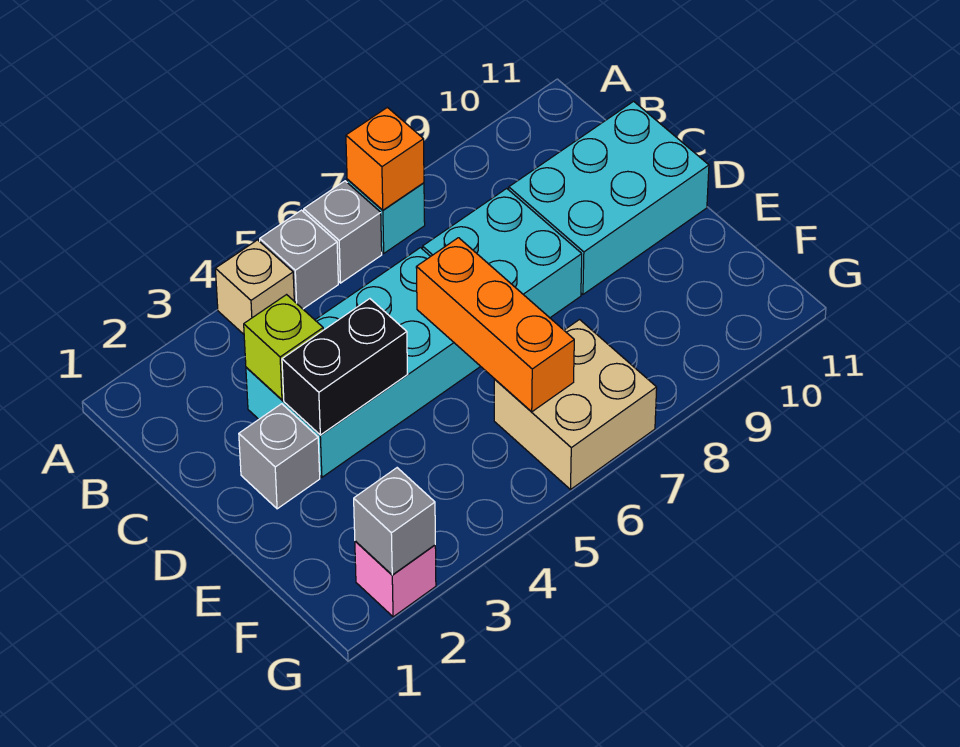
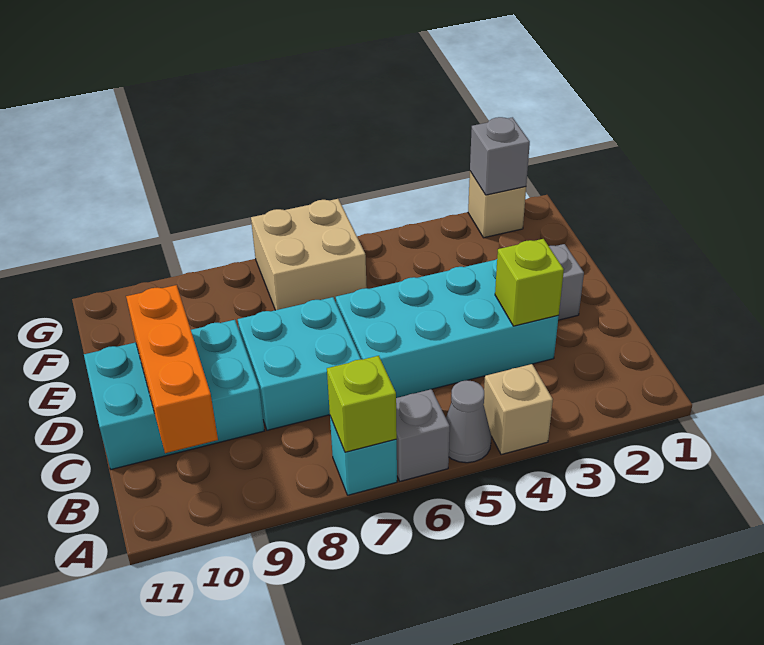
grey 1x1 brick [260,210,338,309] -> grey 1x1 cone [446,380,491,463]
orange 1x1 brick [346,107,424,210] -> lime 1x1 brick [327,356,397,452]
black 1x2 brick [282,299,408,435] -> none
orange 1x3 brick [416,238,574,412] -> orange 1x3 brick moved to [126,285,218,453]
pink 1x1 brick [355,541,436,617] -> tan 1x1 brick [468,171,526,238]

